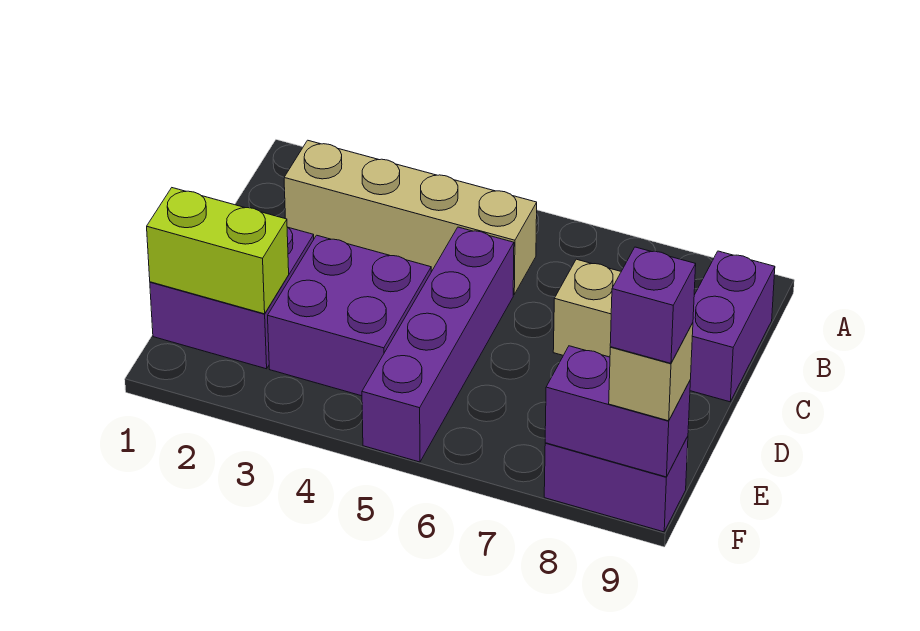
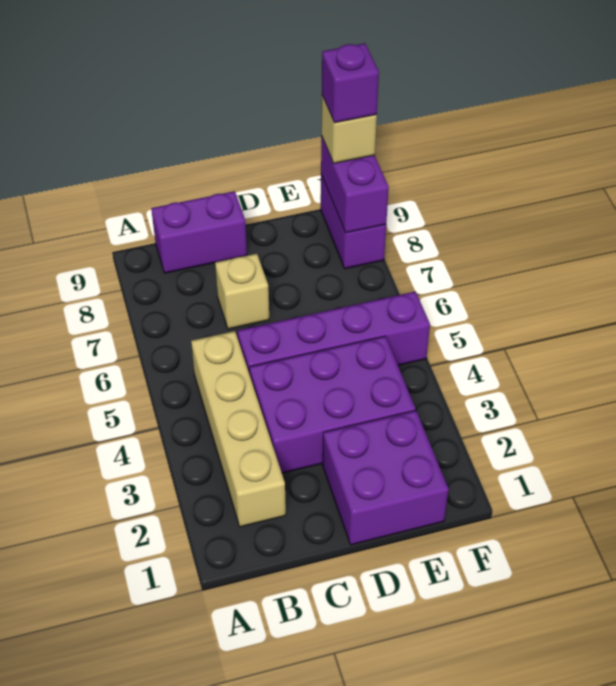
purple 2x2 brick [268,235,431,396] -> purple 2x3 brick [249,336,415,473]
lime 1x2 brick [147,188,289,314] -> none

